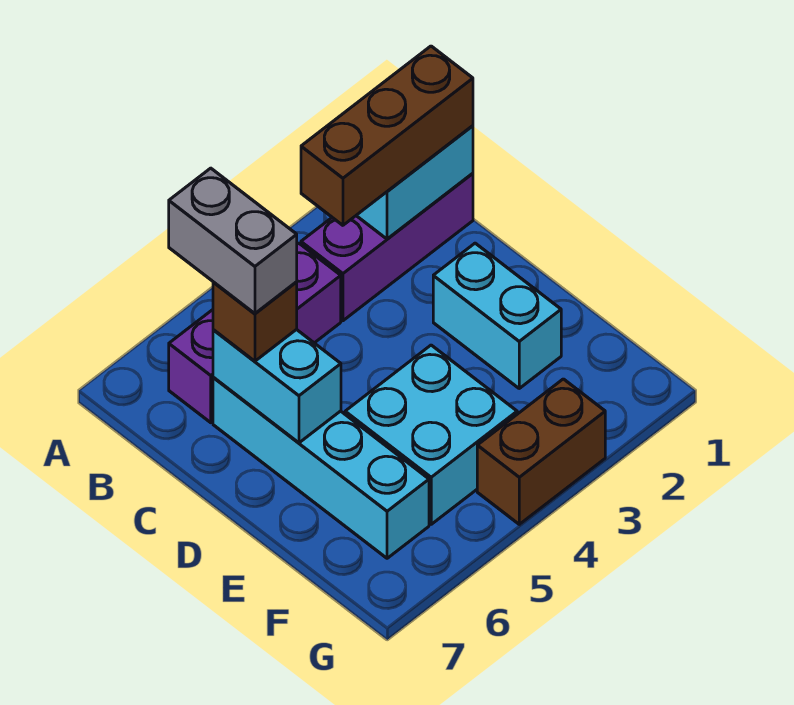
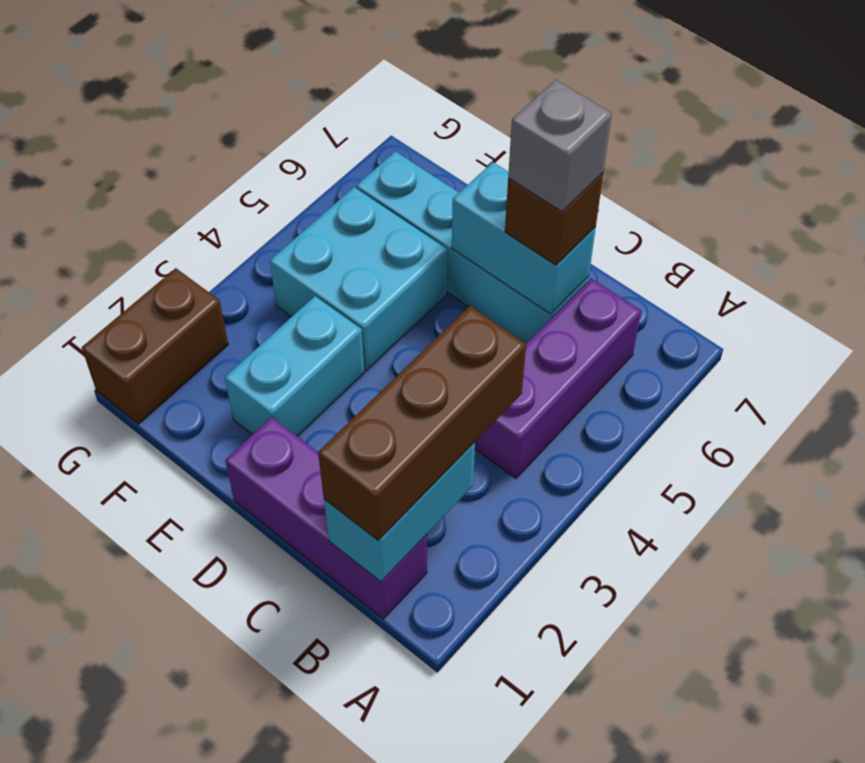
purple 1x3 brick [301,173,473,321] -> purple 1x3 brick turned to [225,417,427,619]
grey 1x2 brick [169,168,297,314] -> grey 1x1 brick [508,80,612,212]
cyan 1x2 brick [433,243,561,388] -> cyan 1x2 brick turned to [225,296,364,436]
brown 1x2 brick [477,379,605,524] -> brown 1x2 brick moved to [82,268,228,424]

